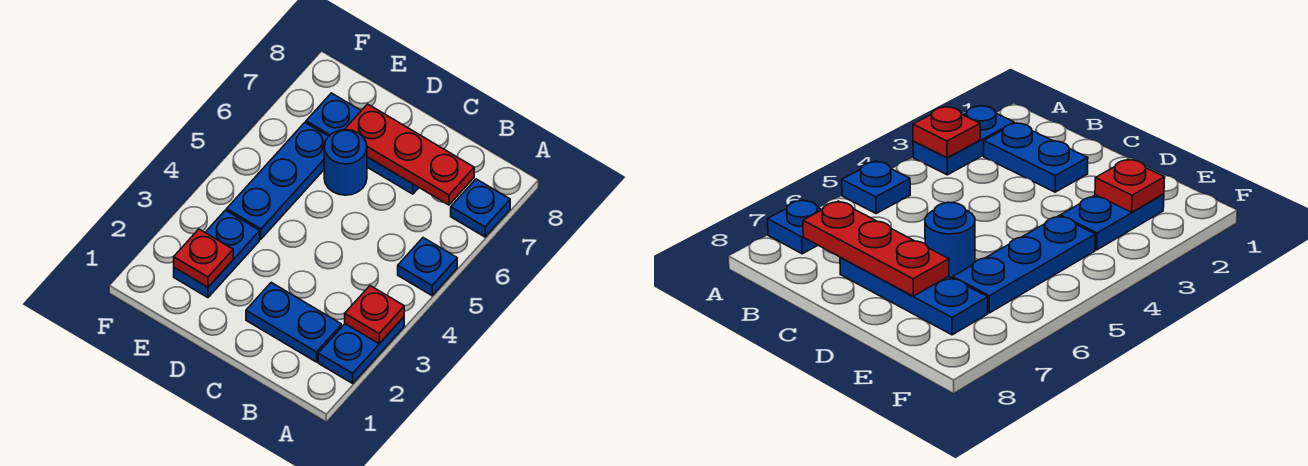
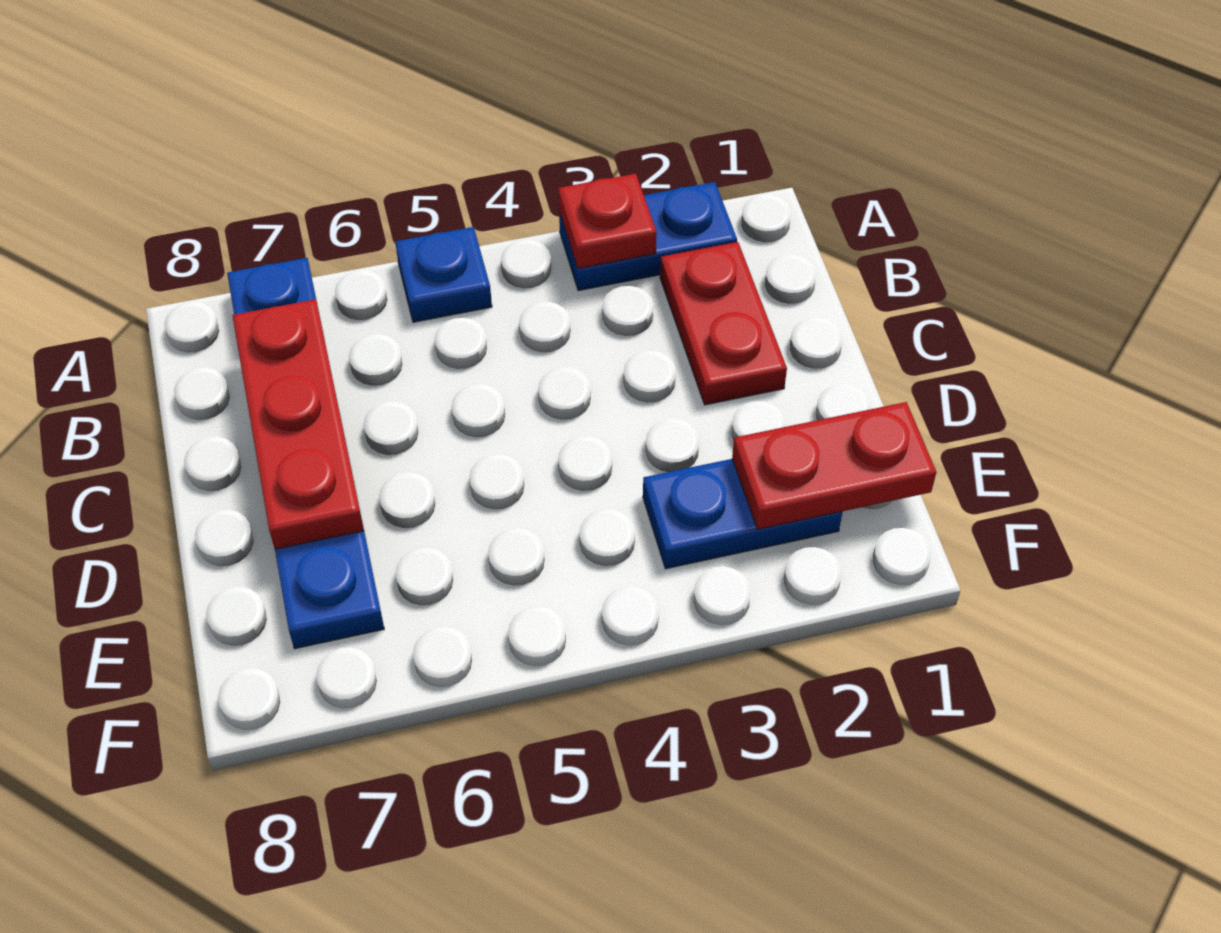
blue 1x2 plate [246,282,342,362] -> red 1x2 plate [660,242,787,405]
blue 1x1 round brick [324,130,367,195] -> none
red 1x1 plate [174,229,233,287] -> red 1x2 plate [732,402,936,529]
blue 1x3 plate [227,123,329,239] -> none

